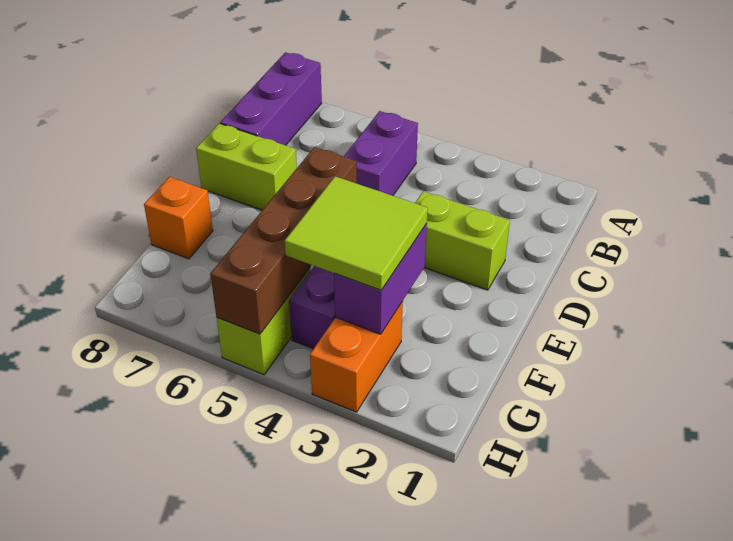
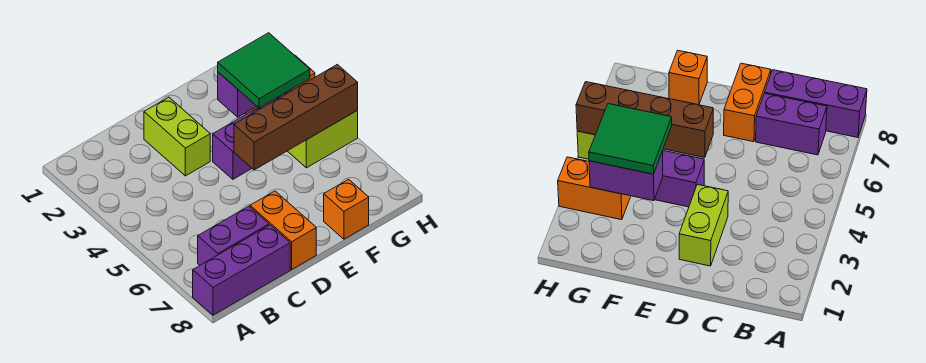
purple 1x2 brick [344,111,418,196] -> purple 1x2 brick moved to [198,206,269,265]
lime 1x2 brick [196,124,297,210] -> orange 1x2 brick [250,191,316,270]
lime 2x2 tile [285,176,428,290] -> green 2x2 tile [218,33,310,108]

